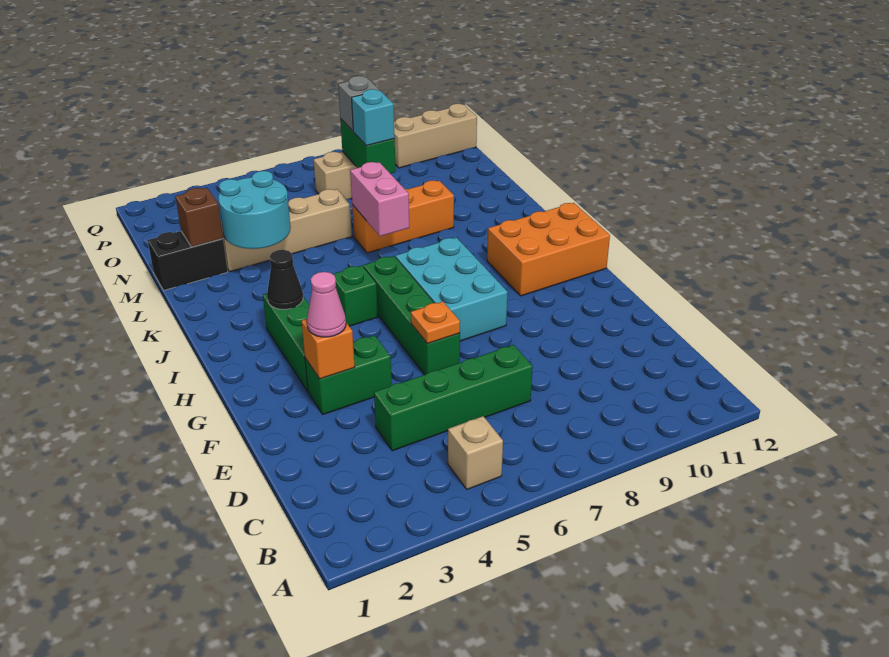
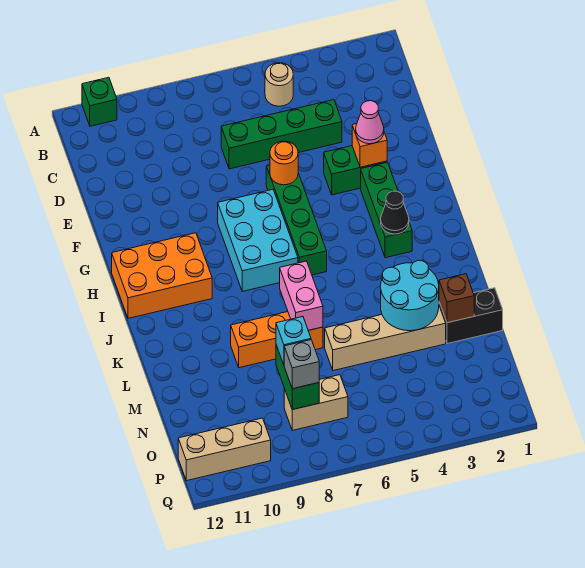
tan 1x1 brick [448,416,503,489] -> tan 1x1 round brick [265,63,293,106]
orange 1x1 plate [411,302,460,344] -> orange 1x1 round brick [270,141,298,185]
green 1x1 brick [333,265,378,326] -> green 1x1 brick moved to [82,77,117,126]

